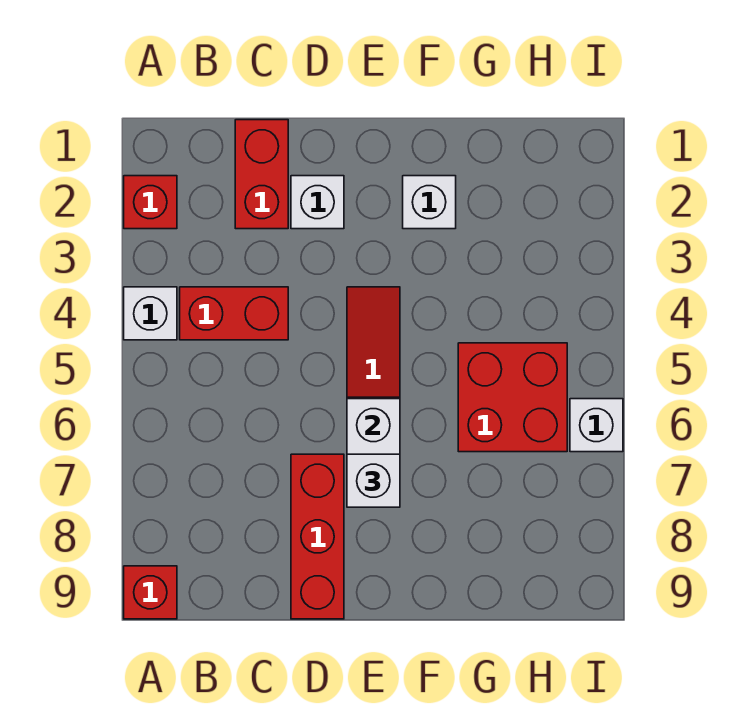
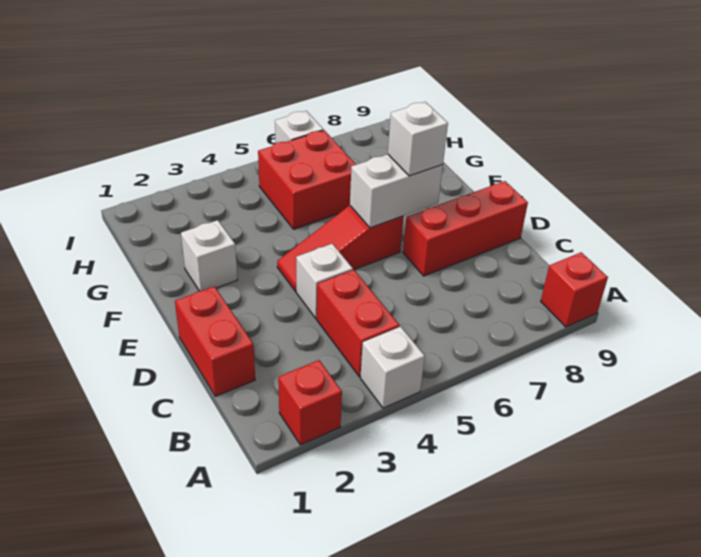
red 1x2 brick [235,120,288,229] -> red 1x2 brick turned to [175,286,255,396]
white 1x1 brick [291,176,344,229] -> white 1x1 brick moved to [296,244,353,318]

